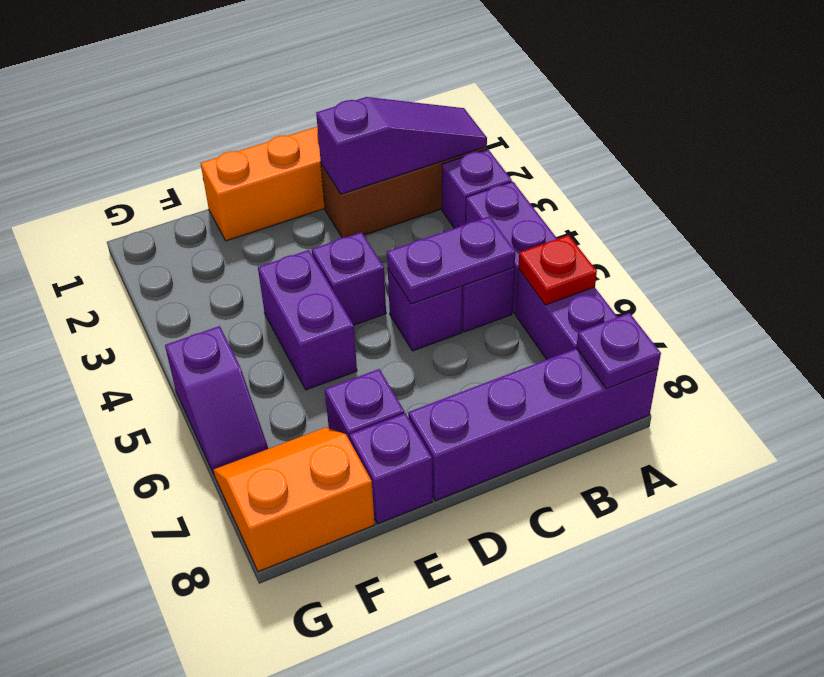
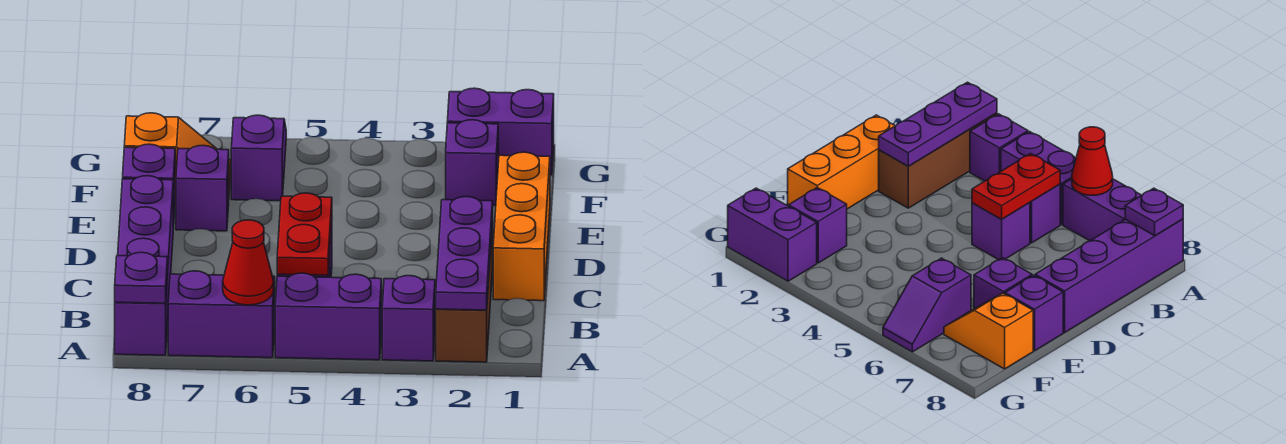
purple 1x3 slope [316,97,487,194] -> purple 1x3 plate [436,197,493,310]
red 1x1 plate [518,235,597,305] -> red 1x1 cone [223,220,274,305]
purple 1x2 plate [387,216,515,304] -> red 1x2 plate [277,193,332,275]
purple 1x1 brick [312,232,386,325] -> purple 1x1 brick moved to [446,120,498,205]
purple 1x2 brick [258,250,357,390] -> purple 1x2 brick moved to [447,88,554,175]
orange 2x2 slope [214,427,375,572] -> orange 1x2 slope [124,113,231,199]
purple 1x2 slope [165,326,268,474] -> purple 1x2 slope turned to [231,115,286,201]

